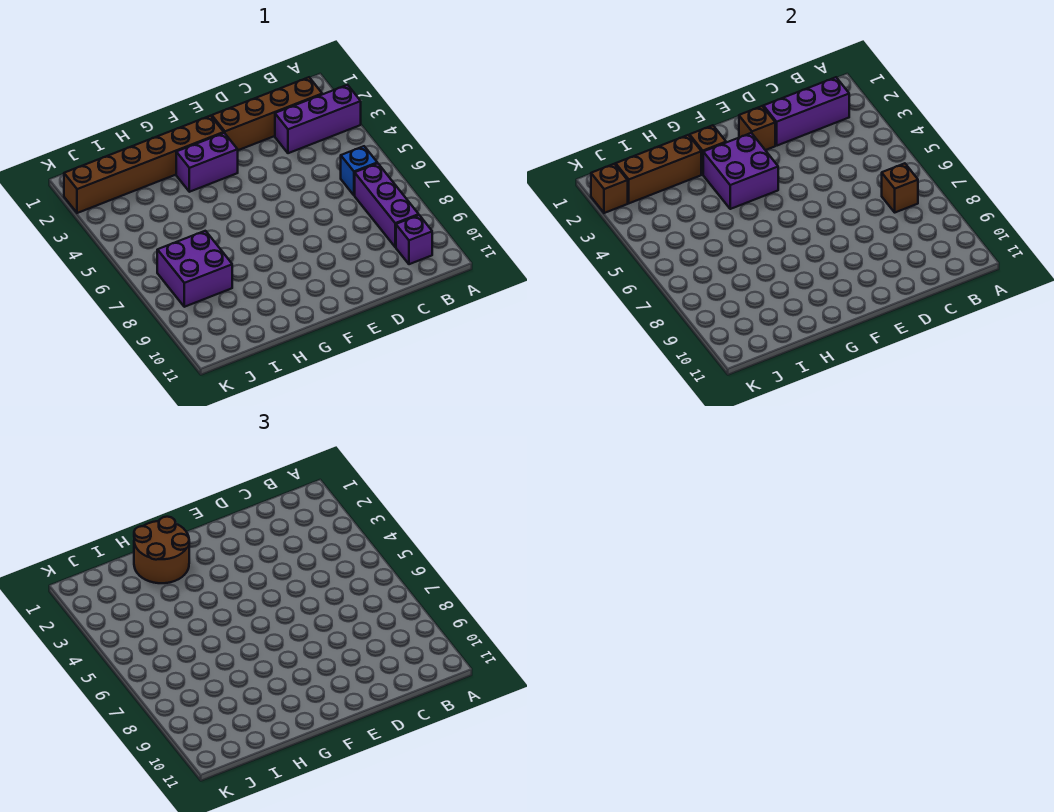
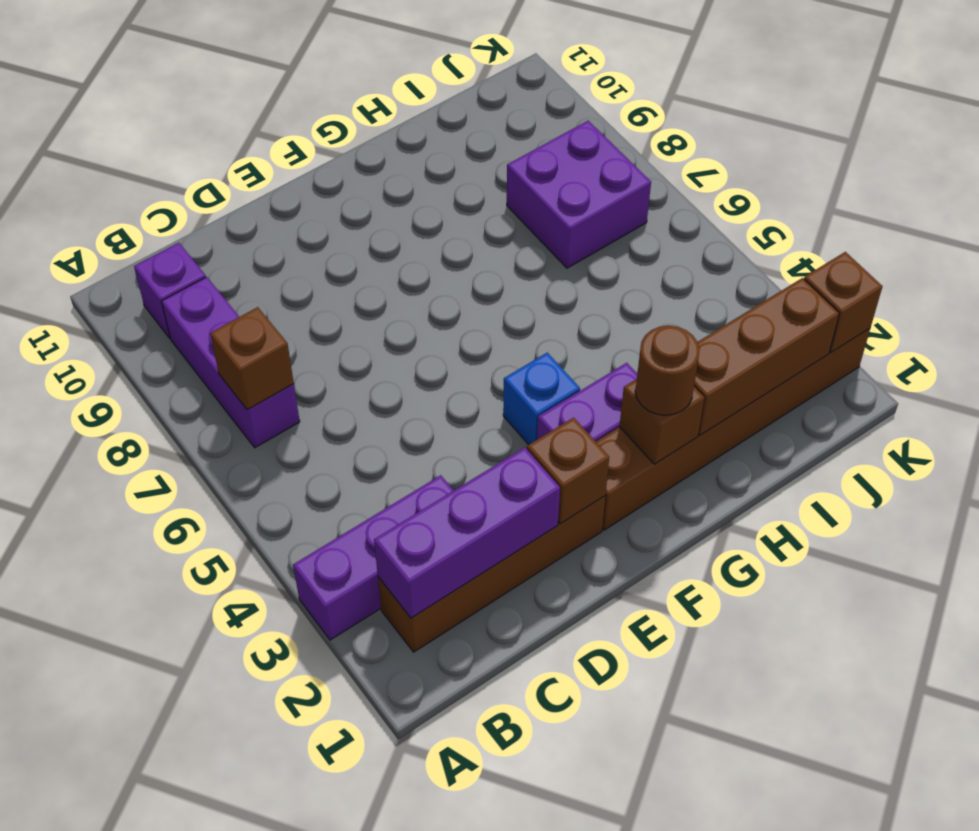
blue 1x1 brick [341,146,377,195] -> blue 1x1 brick moved to [503,353,580,445]
purple 2x2 brick [703,133,778,209] -> none
brown 2x2 round brick [134,517,189,583] -> brown 1x1 round brick [635,326,700,415]

